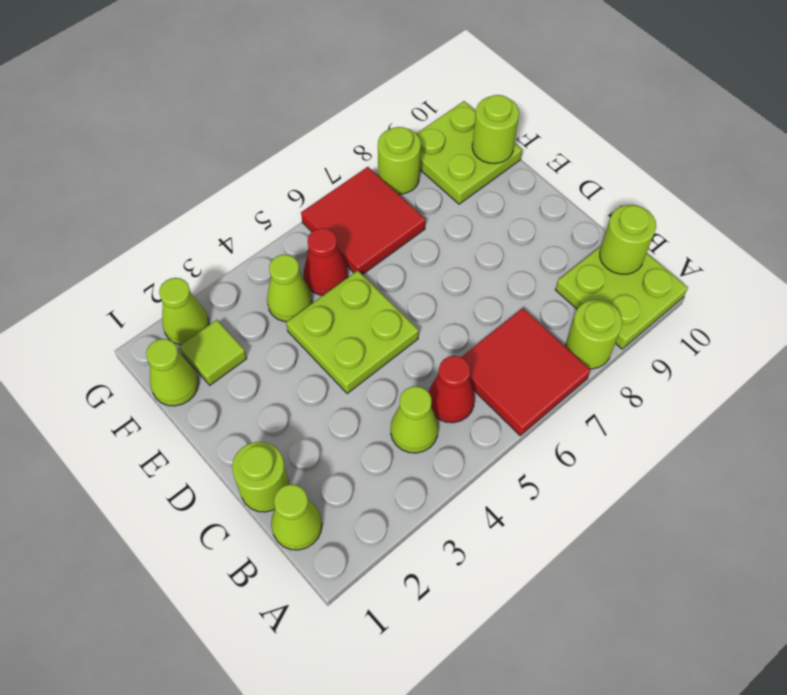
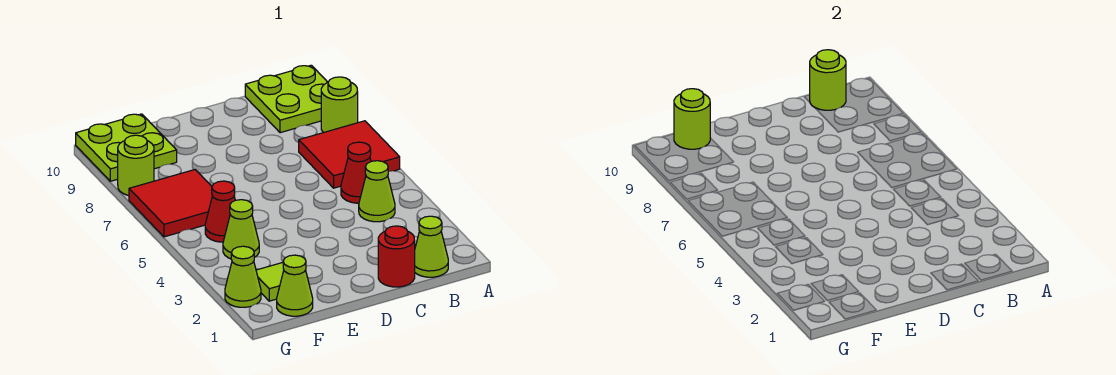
lime 1x1 round brick [232,442,289,512] -> red 1x1 round brick [378,226,415,287]
lime 2x2 plate [286,271,419,394] -> none

